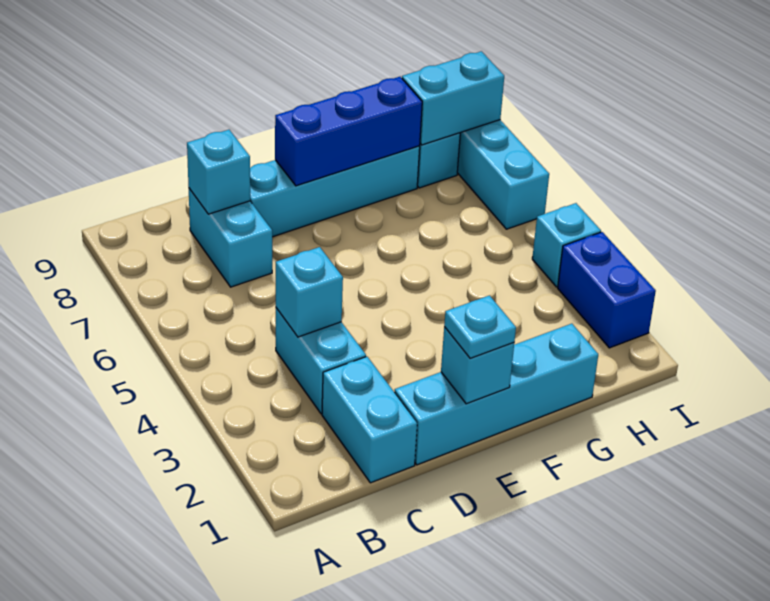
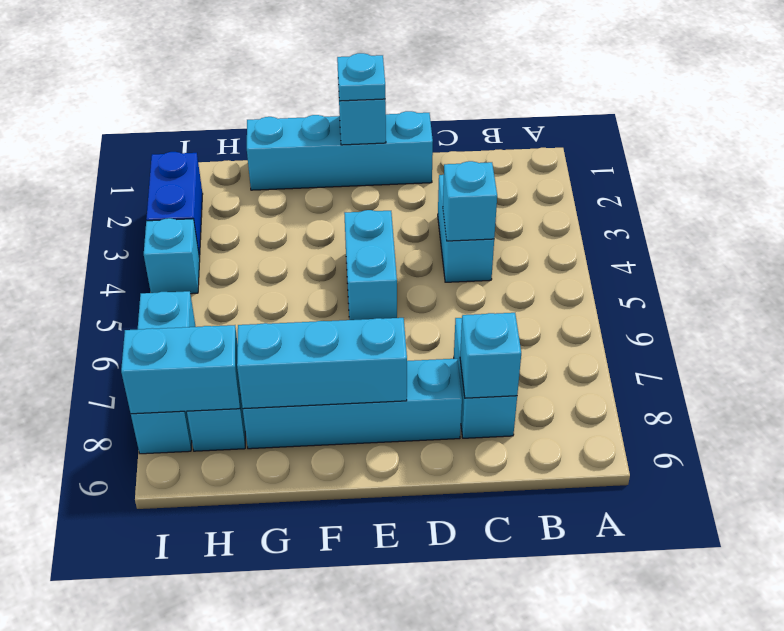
cyan 1x2 brick [322,357,417,483] -> cyan 1x2 brick moved to [344,210,397,320]
blue 1x3 brick [275,77,422,186] -> cyan 1x3 brick [237,318,407,409]

